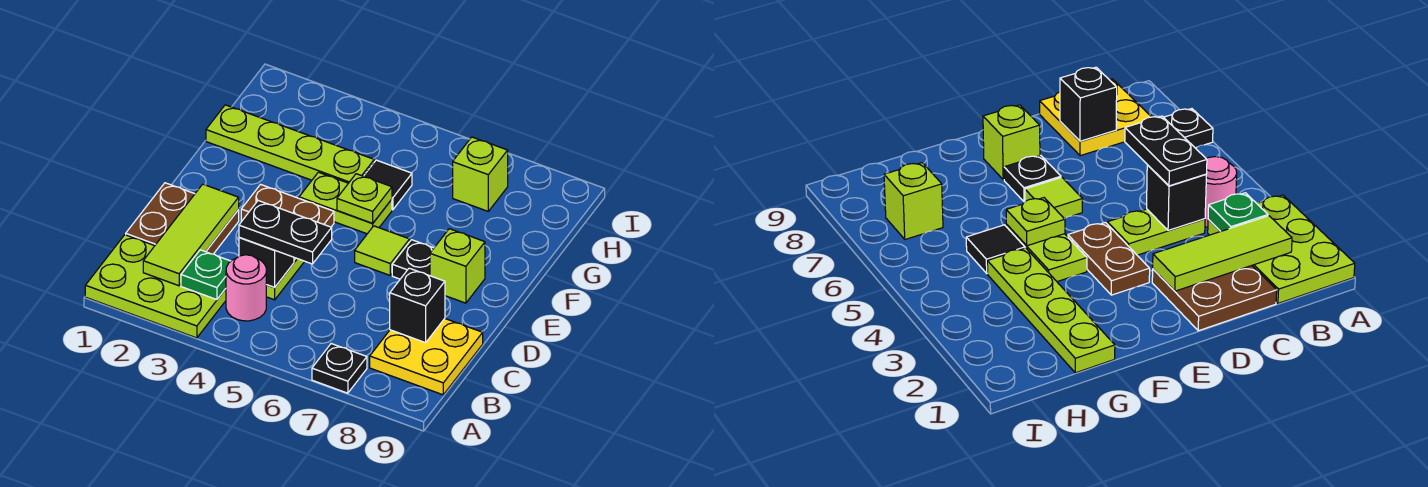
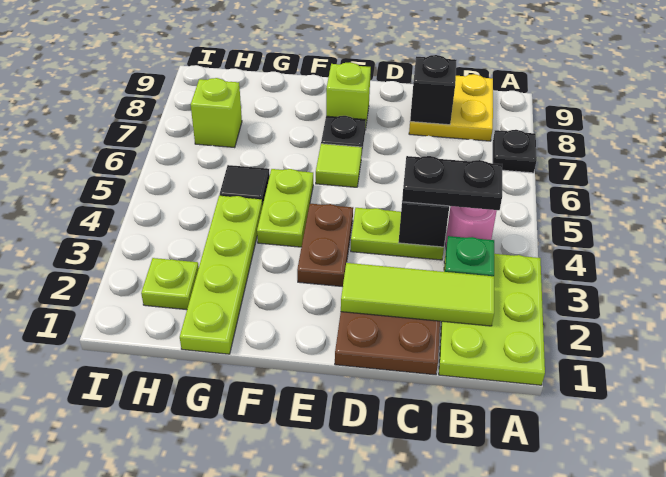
black 1x2 plate [239,201,332,264] -> black 1x2 plate turned to [402,156,502,210]
lime 1x1 plate [337,174,392,223] -> lime 1x1 plate moved to [141,258,199,310]

